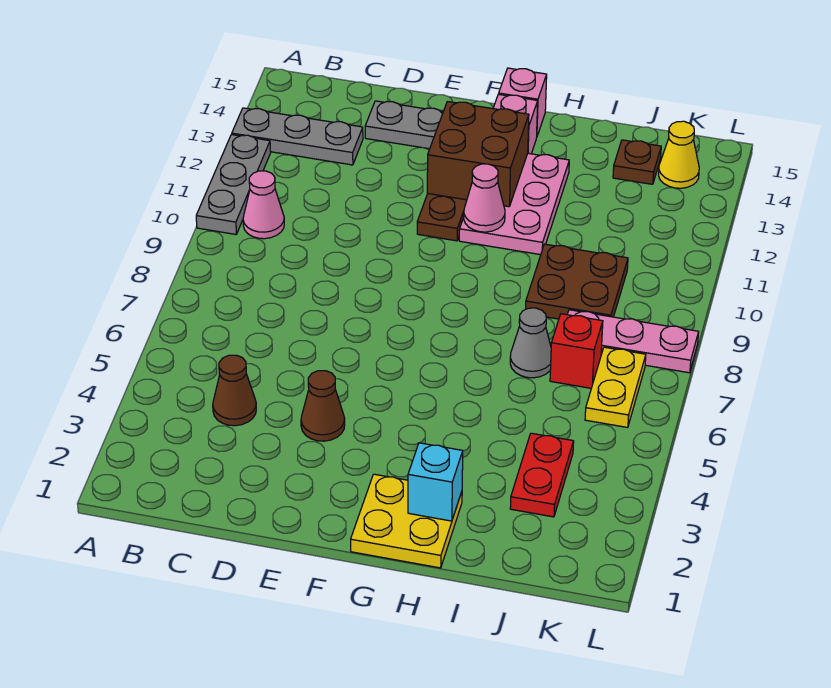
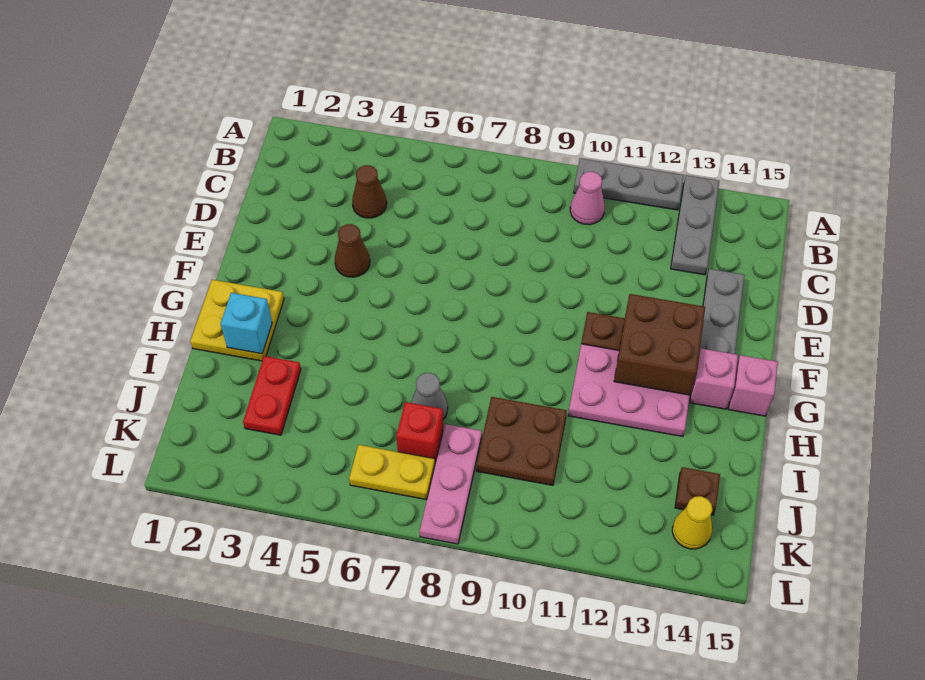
pink 1x1 cone [464,164,505,232] -> none
red 1x2 plate [510,433,574,517] -> red 1x2 plate turned to [243,356,301,435]

